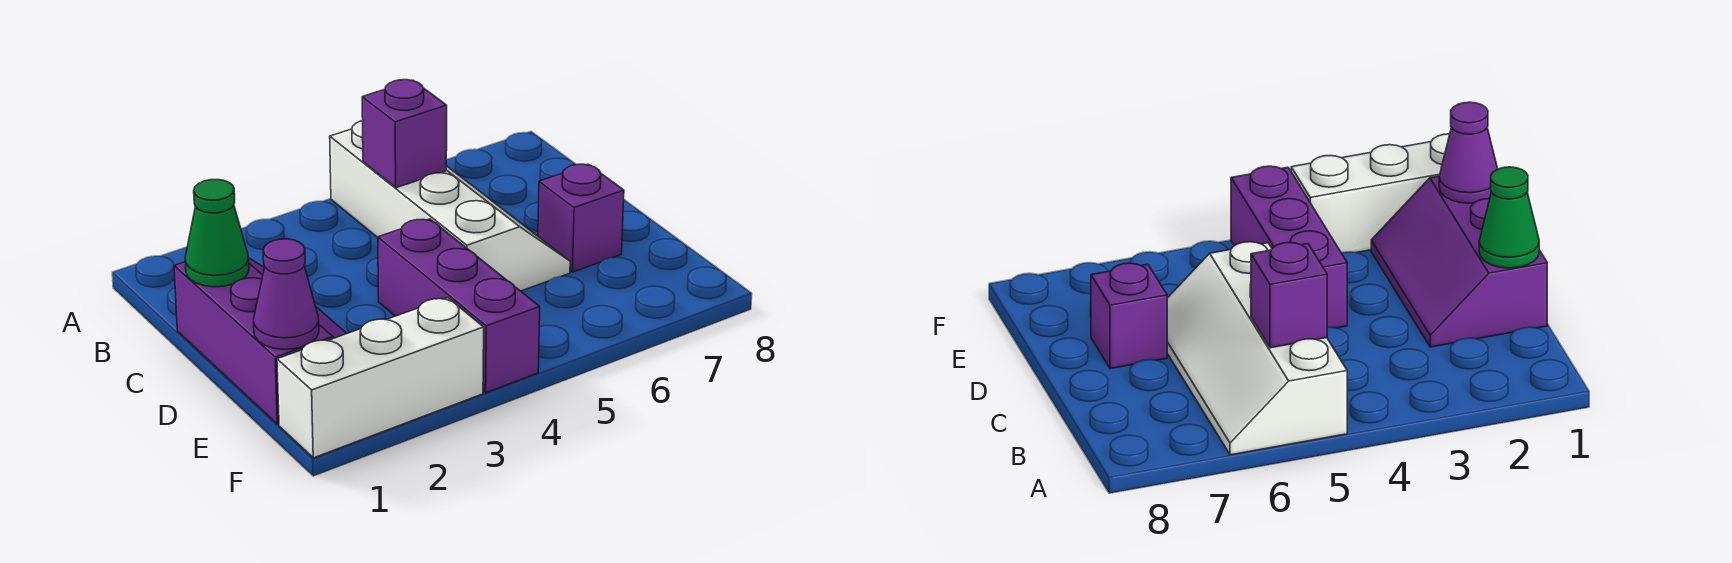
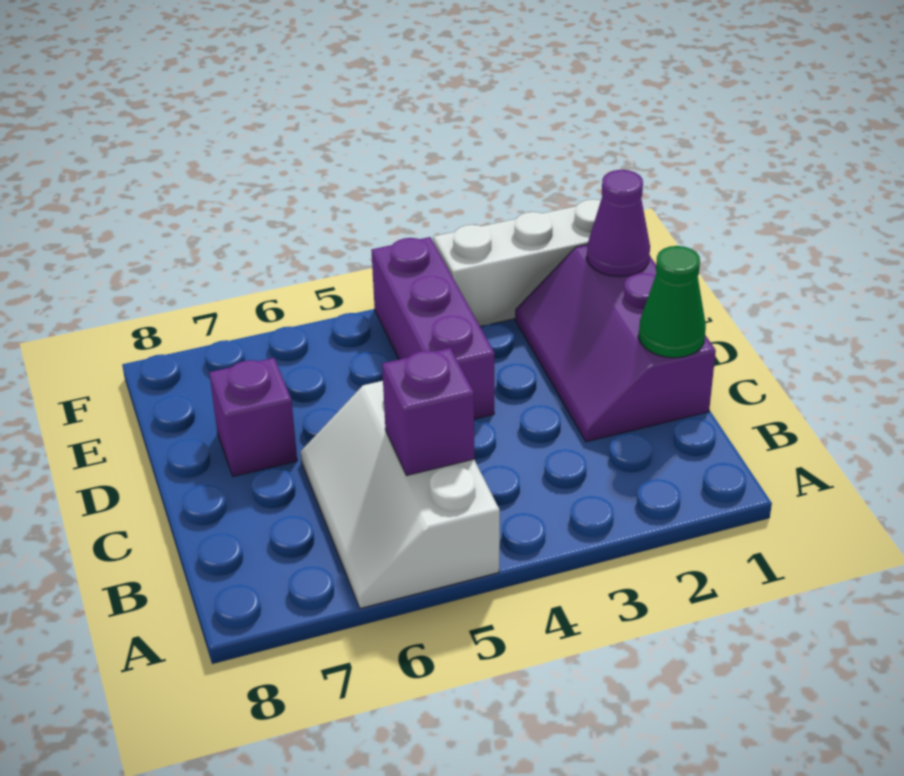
white 2x4 slope [330,121,570,291] -> white 2x3 slope [300,381,500,608]

